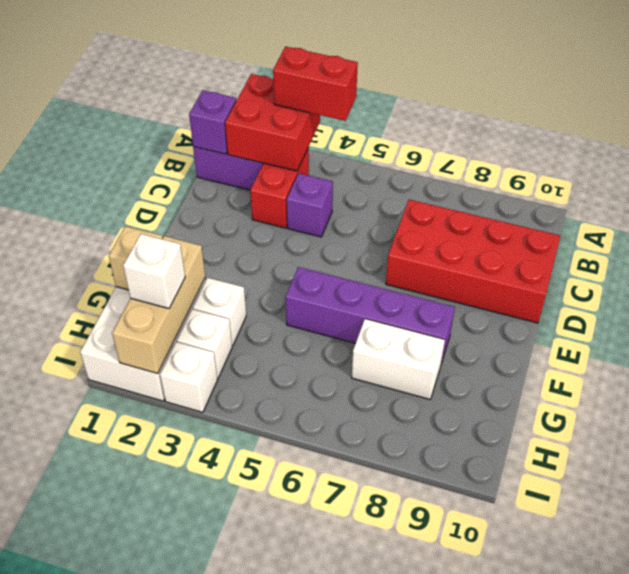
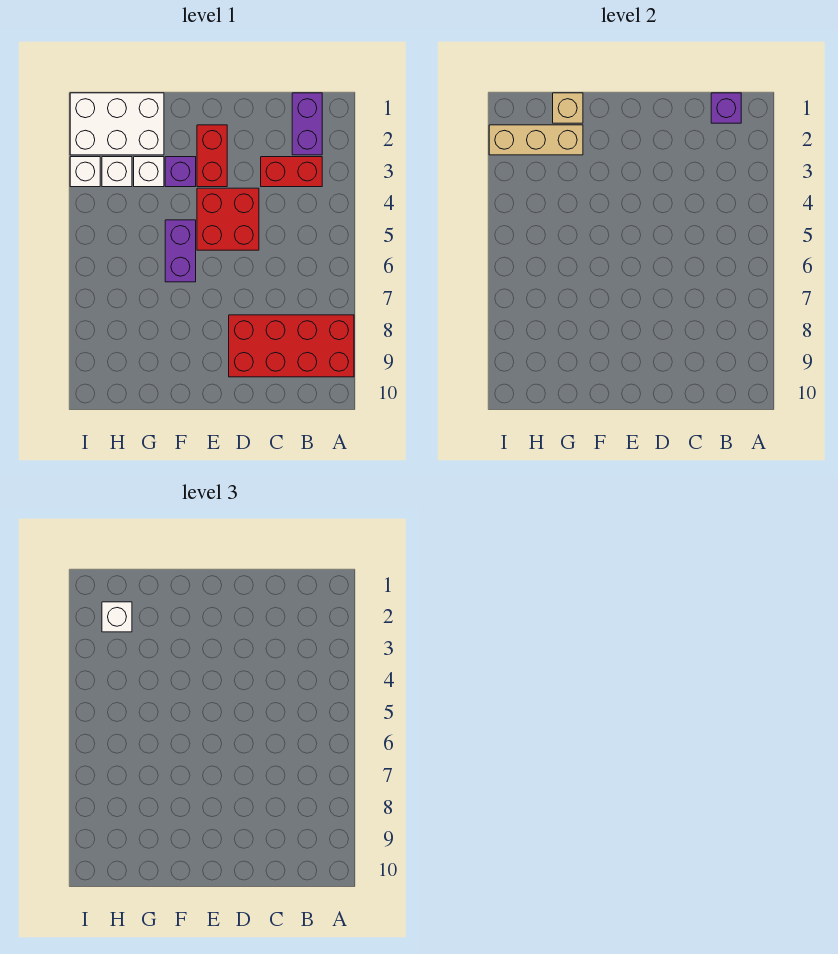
red 2x2 brick [225,74,320,171] -> red 2x2 brick moved to [197,188,259,250]
red 1x2 brick [273,47,358,121] -> red 1x2 brick moved to [197,125,227,187]
purple 1x1 brick [287,173,333,237] -> purple 1x1 brick moved to [165,157,196,187]
red 2x4 brick [386,200,560,323] -> red 2x4 brick turned to [229,315,354,377]
purple 1x4 brick [286,267,455,363] -> purple 1x2 brick [165,220,196,282]
white 1x2 brick [352,319,445,399] -> none

